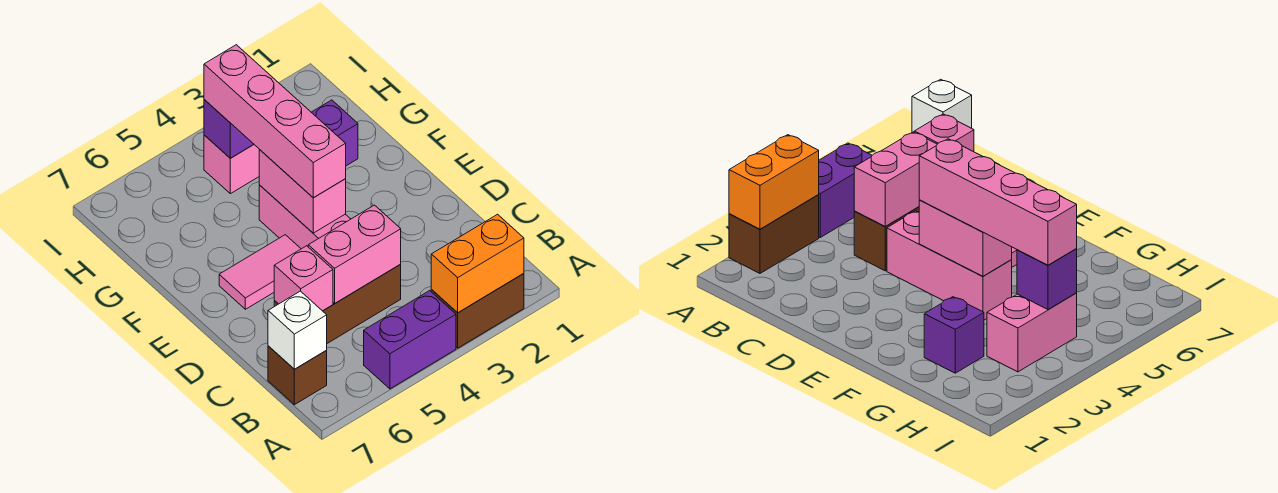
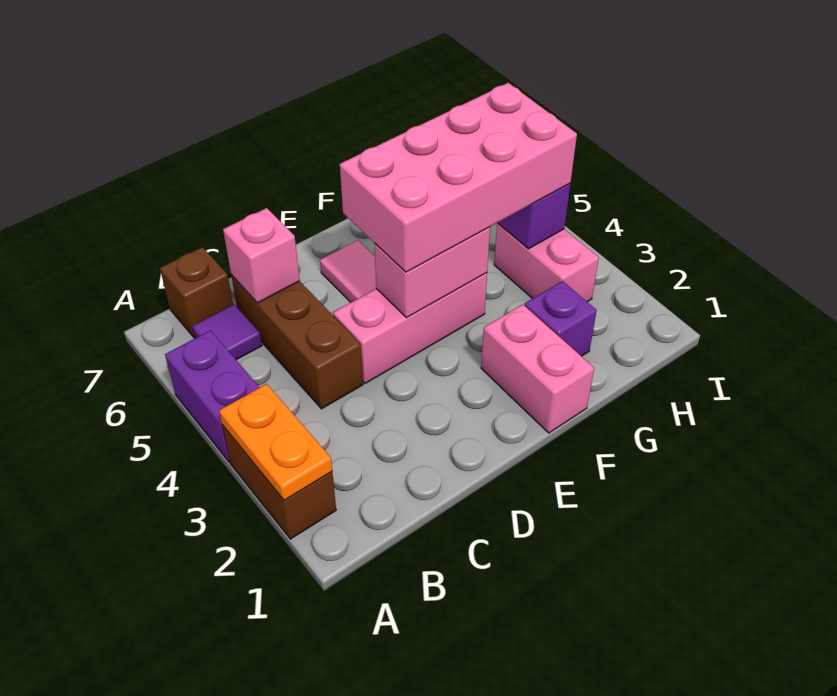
orange 1x2 brick [431,214,524,313] -> orange 1x2 plate [219,384,332,500]
none -> purple 1x1 tile [192,304,262,360]
white 1x1 brick [268,291,327,369] -> none
pink 1x2 brick [308,205,401,303] -> pink 1x2 brick moved to [481,305,594,433]
pink 1x4 brick [204,45,346,198] -> pink 2x4 brick [340,83,577,272]

